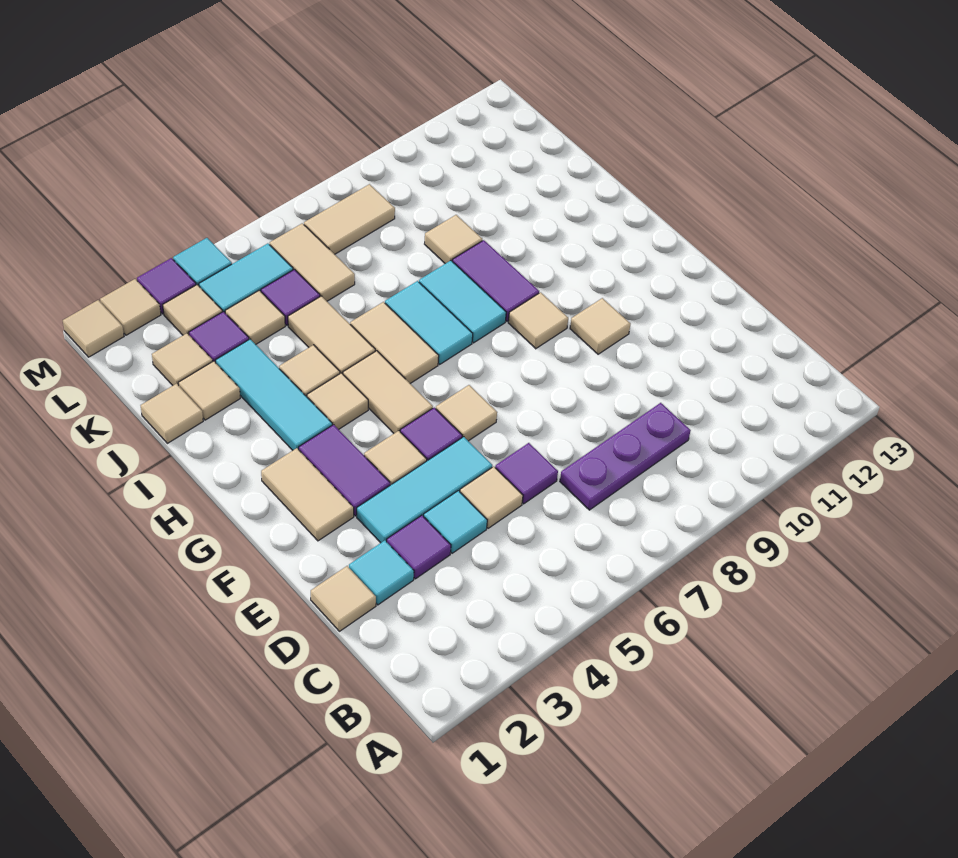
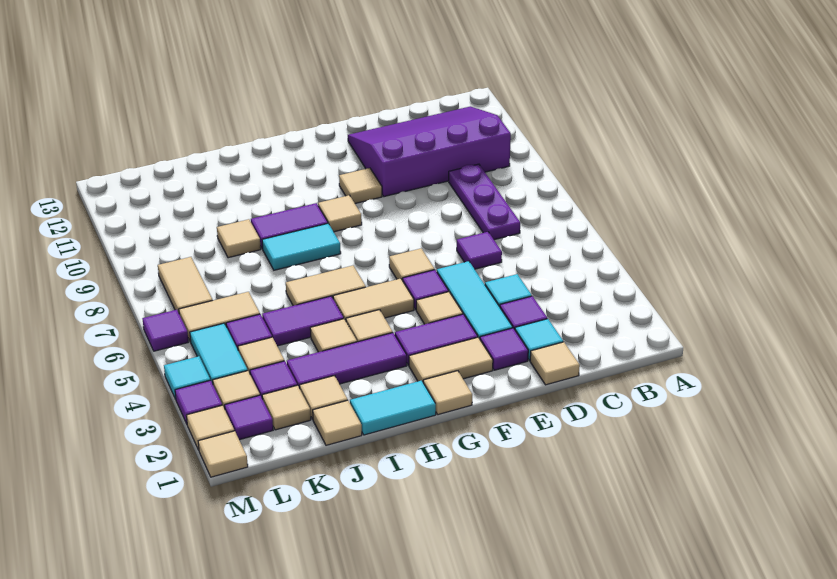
none -> purple 3x4 slope [348,106,511,197]
tan 1x1 tile [460,467,523,528] -> tan 1x1 tile moved to [423,371,472,415]
none -> purple 1x1 tile [480,328,528,370]
cyan 1x3 tile [216,339,332,450] -> purple 1x3 tile [287,333,407,388]
cyan 1x2 tile [385,281,473,364] -> cyan 1x2 tile moved to [350,381,436,435]
tan 1x2 tile [288,296,375,374] -> purple 1x2 tile [262,296,344,346]
none -> purple 1x1 tile [225,395,273,440]
none -> purple 1x1 tile [143,310,188,351]

